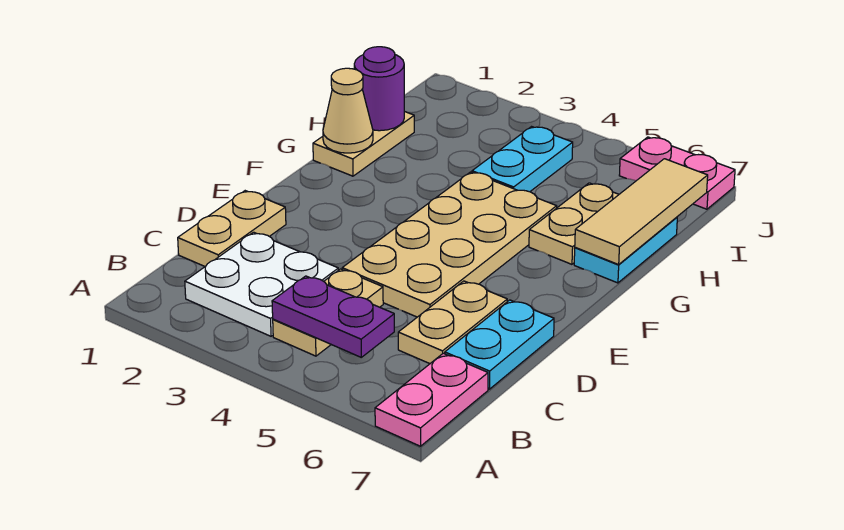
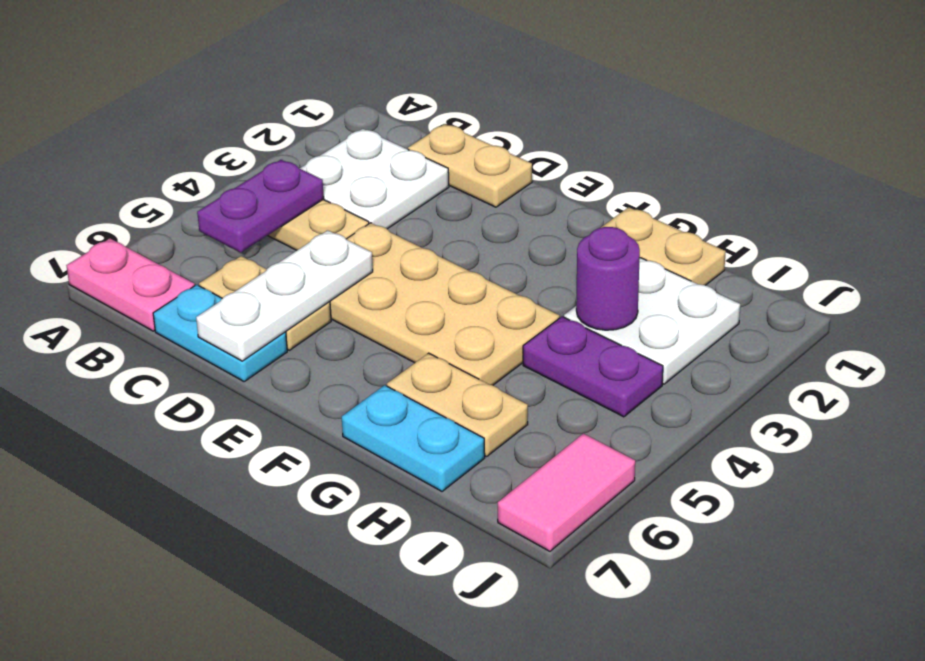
none -> white 1x3 plate [196,230,373,361]
tan 1x1 cone [323,68,373,153] -> none
tan 1x3 tile [575,159,708,265] -> none
purple 1x1 round brick [354,47,404,131] -> purple 1x1 round brick moved to [576,227,640,330]
none -> white 2x2 plate [564,258,740,384]
cyan 1x2 plate [472,127,573,192] -> purple 1x2 plate [523,317,663,417]
pink 1x2 plate [619,137,735,209] -> pink 1x2 tile [498,433,635,551]

